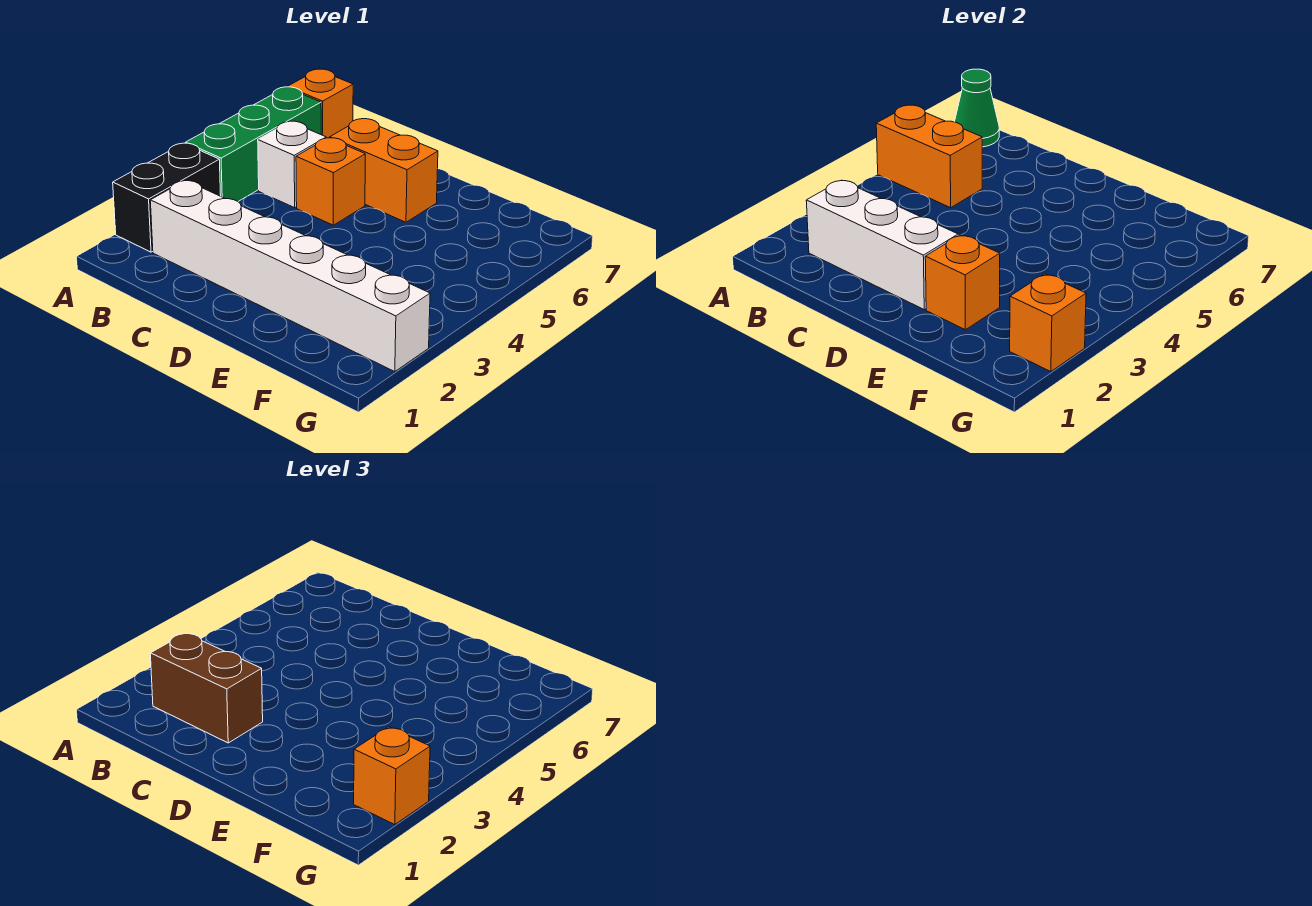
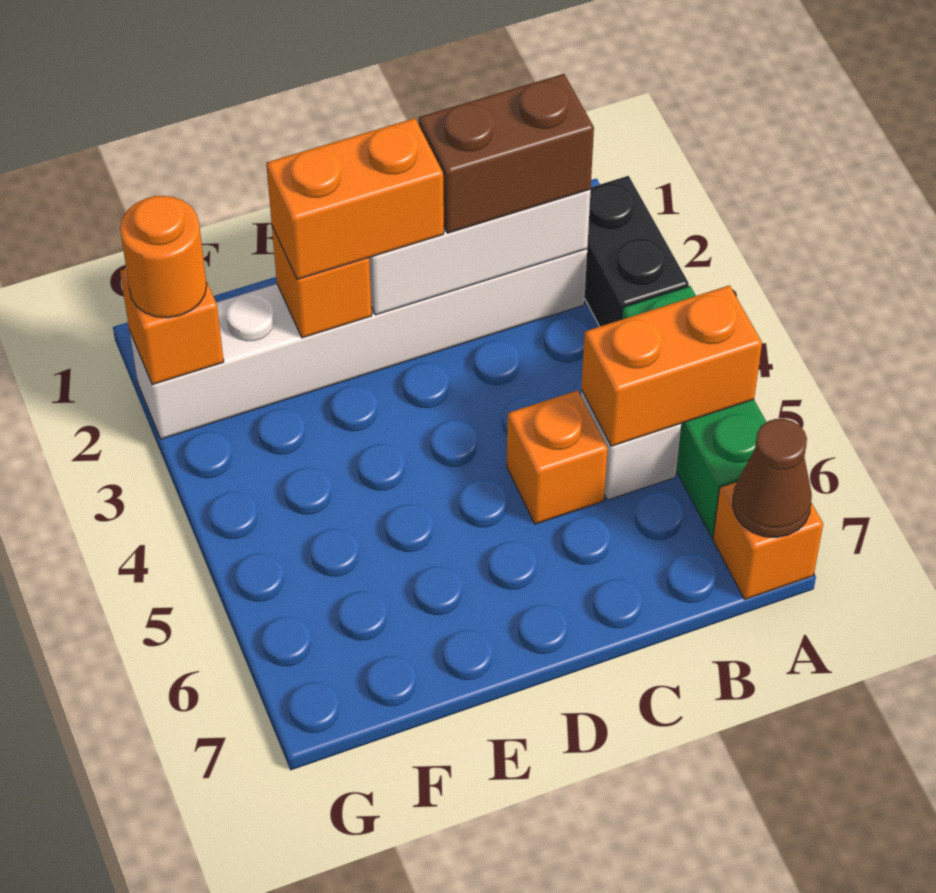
green 1x1 cone [955,69,999,147] -> brown 1x1 cone [733,419,812,537]
orange 1x2 brick [330,119,438,222] -> orange 1x2 brick moved to [266,118,444,280]
orange 1x1 brick [354,727,430,825] -> orange 1x1 round brick [120,196,207,318]

